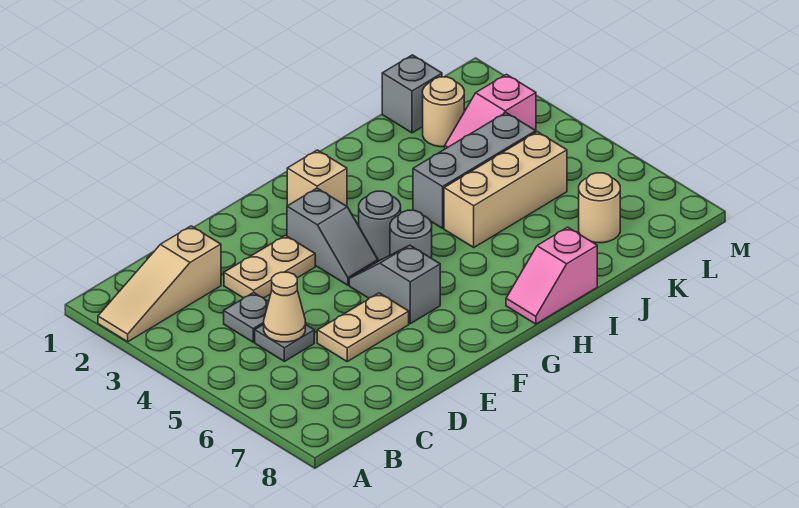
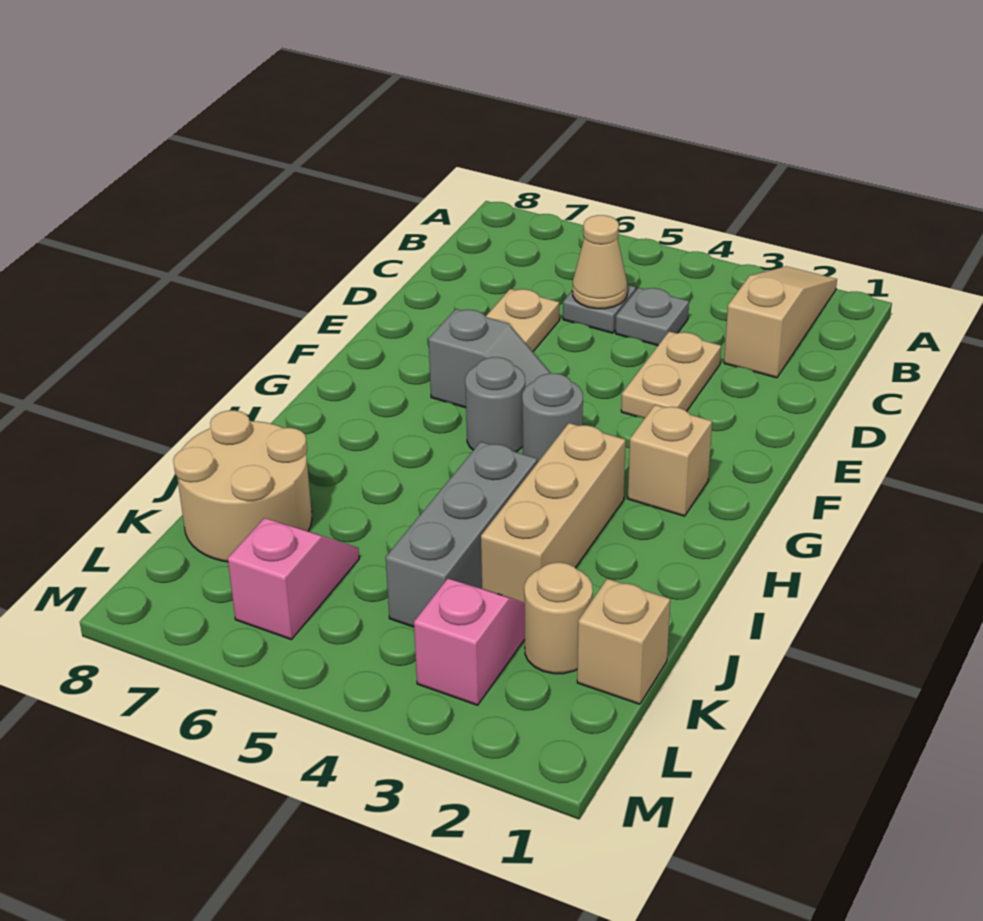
grey 1x2 slope [287,188,378,285] -> none
pink 1x2 slope [506,227,597,324] -> pink 1x2 slope moved to [228,518,359,640]
tan 1x3 brick [444,132,567,247] -> tan 1x3 brick moved to [481,423,626,603]
grey 1x1 brick [382,55,442,133] -> tan 1x1 brick [577,579,670,704]
tan 1x1 round brick [579,173,620,243] -> tan 2x2 round brick [173,410,312,562]

